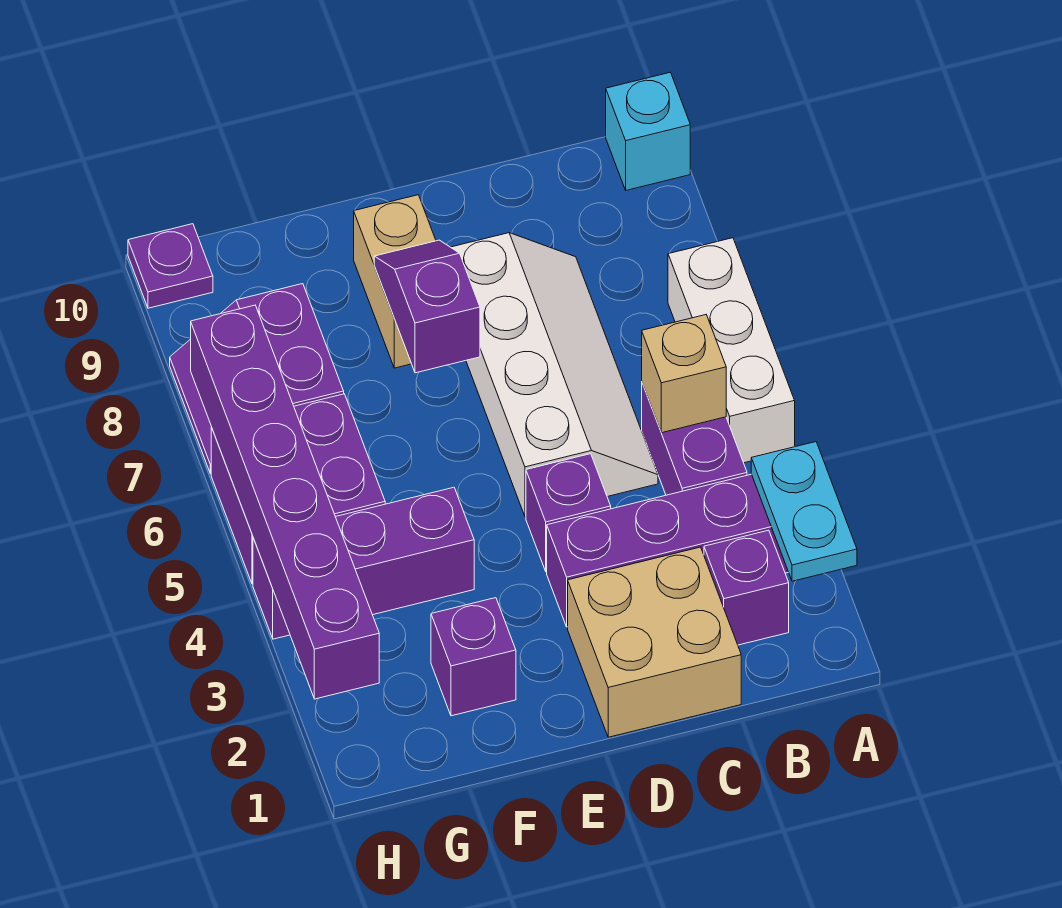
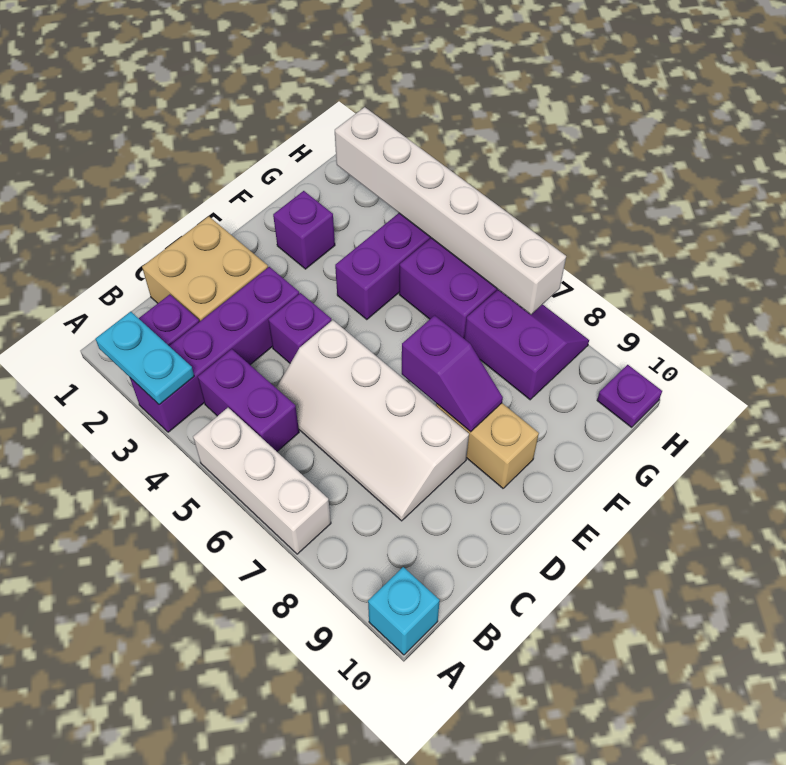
tan 1x1 brick [642,315,726,433] -> none
purple 1x6 brick [191,305,379,699] -> white 1x6 brick [335,107,566,314]

